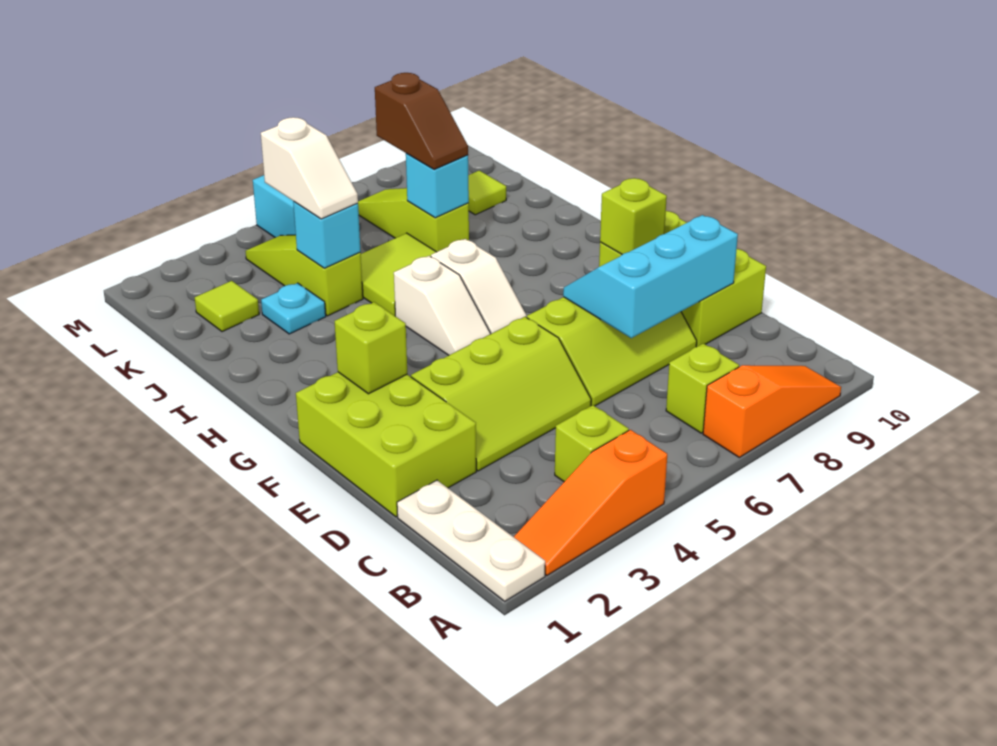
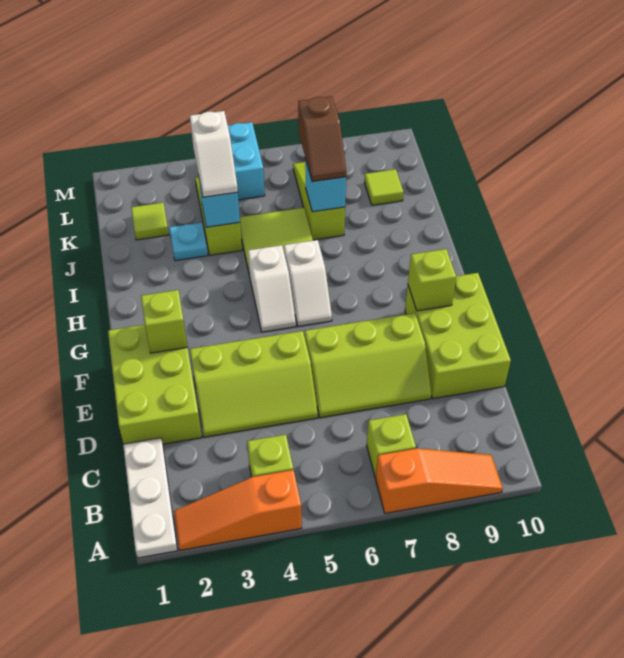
cyan 2x3 slope [563,215,738,338] -> none

